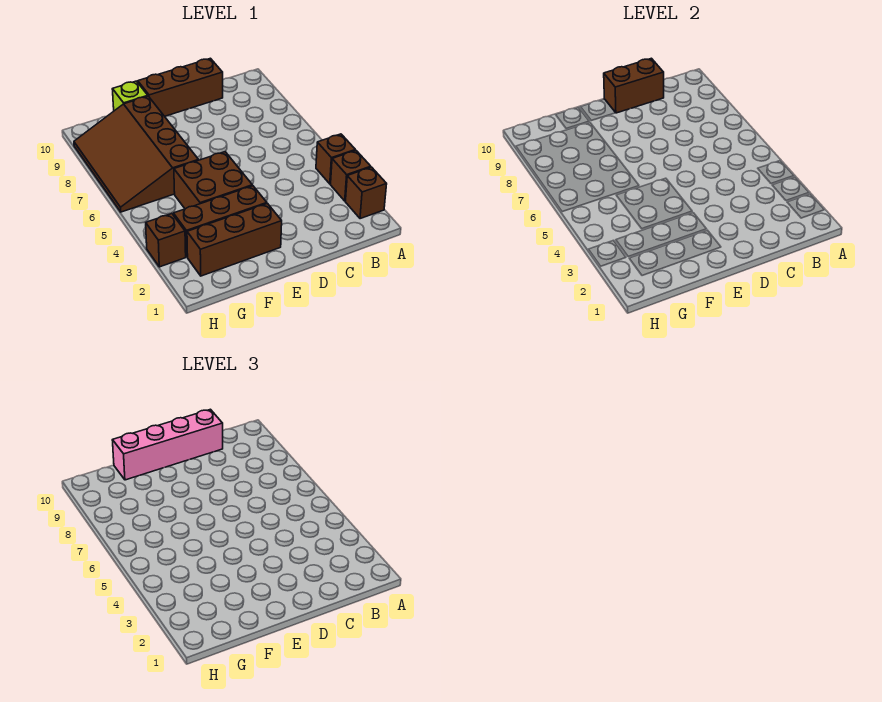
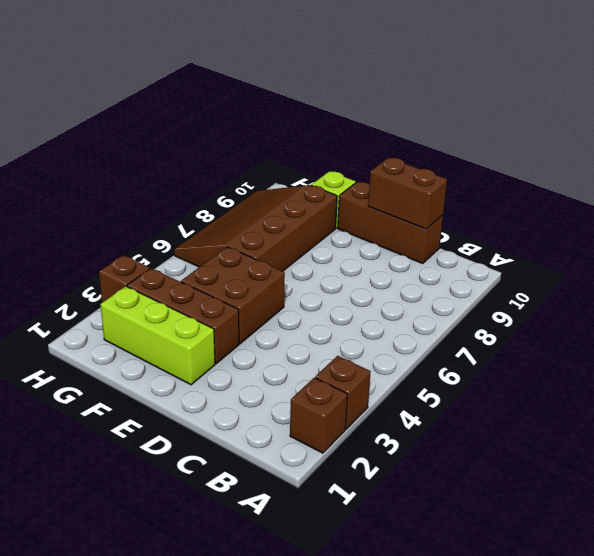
brown 1x1 brick [316,134,355,184] -> none
pink 1x4 brick [112,409,223,480] -> none
brown 1x3 brick [187,203,282,276] -> lime 1x3 brick [101,286,215,385]

